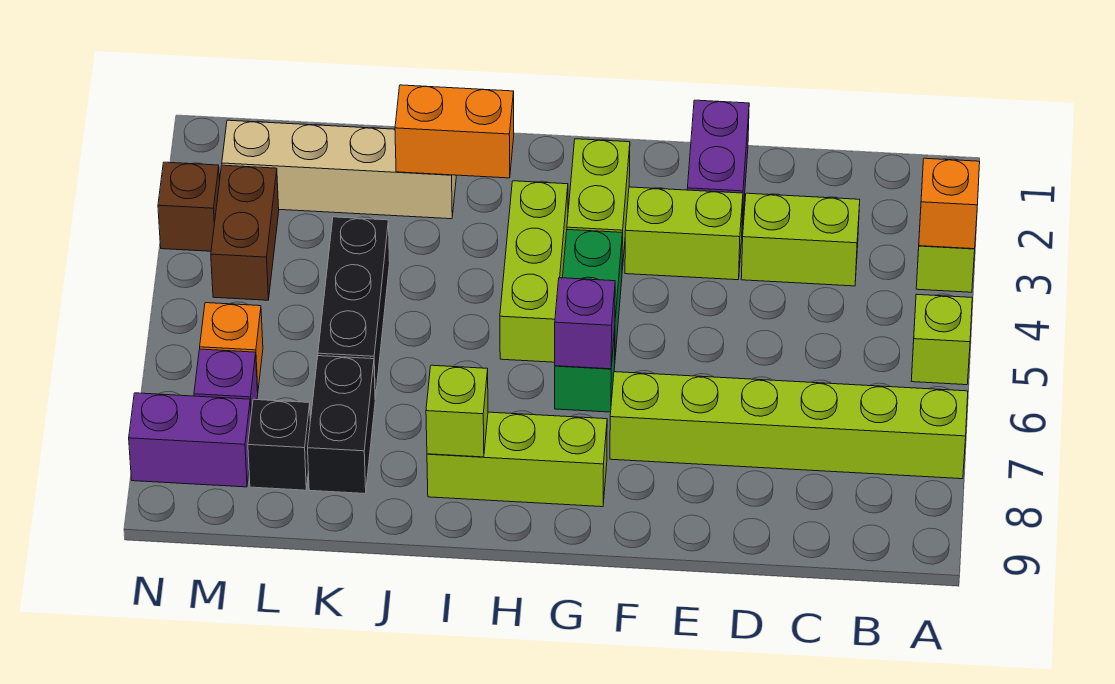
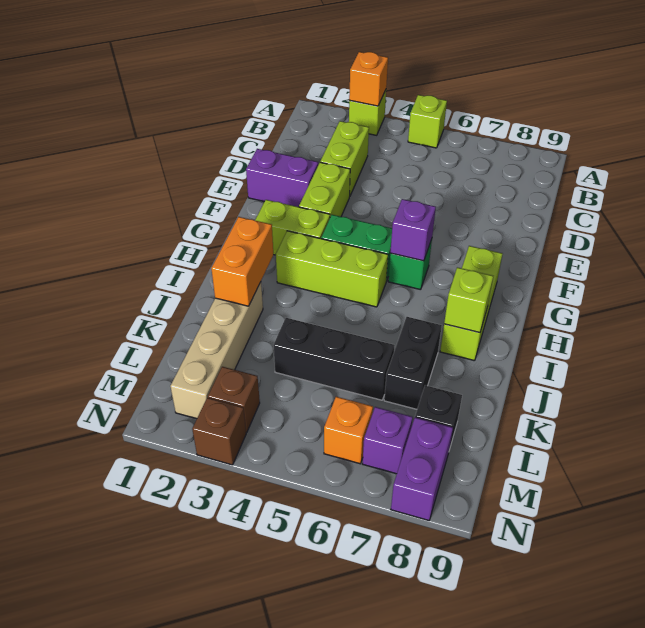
lime 1x6 brick [610,372,968,479] -> none
black 1x2 brick [308,356,375,494] -> black 1x2 brick turned to [384,317,442,409]
brown 1x2 brick [211,165,279,300] -> brown 1x1 brick [208,367,260,432]

